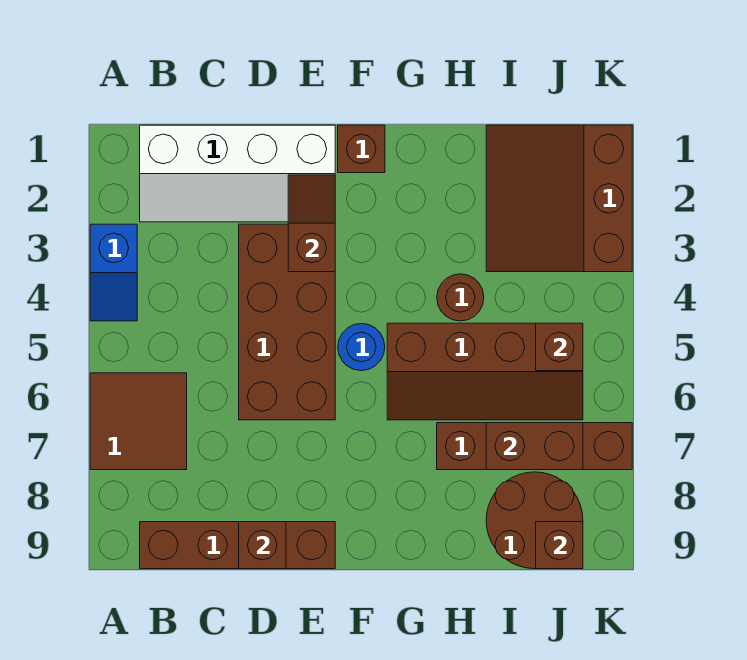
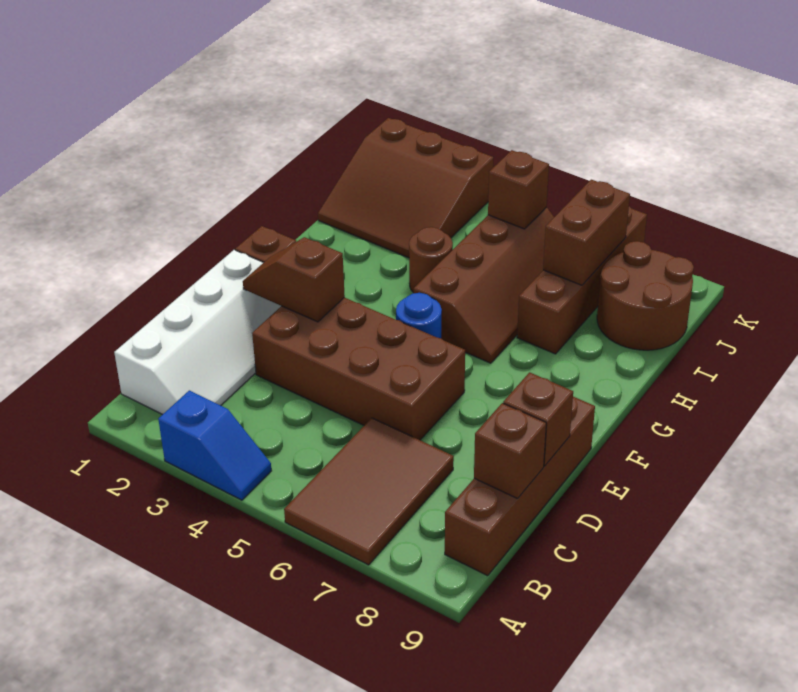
brown 2x2 tile [90,373,187,470] -> brown 2x3 tile [284,418,454,565]
brown 1x1 brick [536,522,583,569] -> brown 1x1 brick moved to [474,403,546,499]

